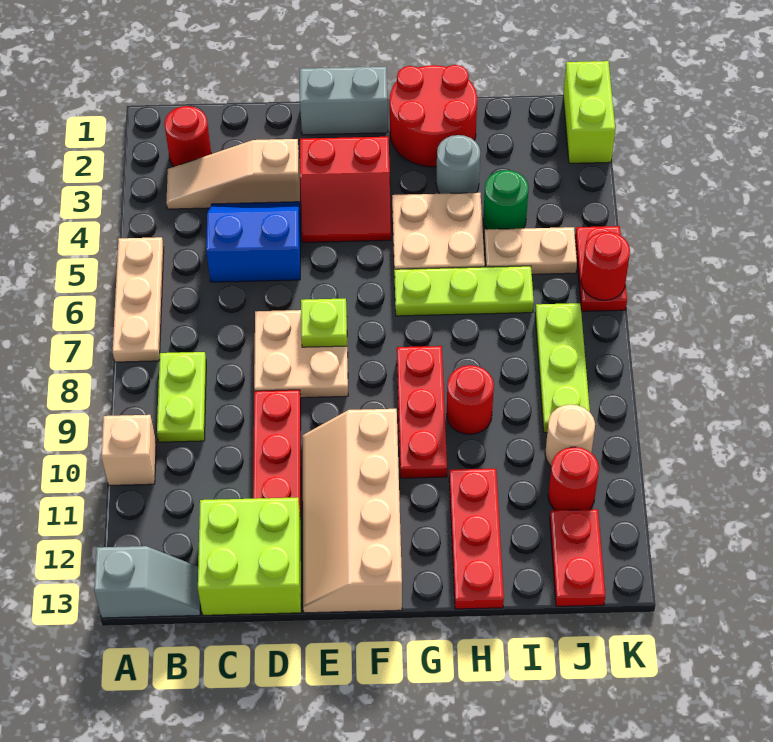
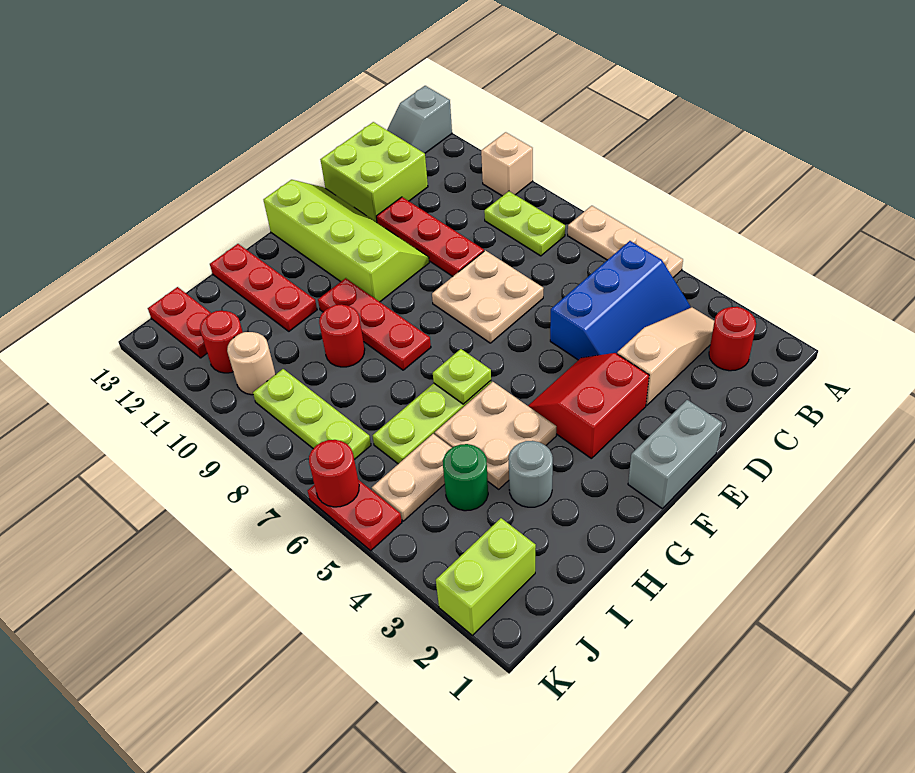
blue 2x2 slope [206,202,300,282] -> blue 2x3 slope [550,241,690,360]
lime 1x1 plate [301,299,347,347] -> lime 1x1 plate moved to [433,349,491,404]
tan 2x4 slope [303,409,402,613] -> lime 2x4 slope [264,180,429,302]
red 2x2 round brick [390,65,477,167] -> none
lime 1x2 brick [563,61,615,163] -> lime 1x2 brick turned to [436,518,536,635]

